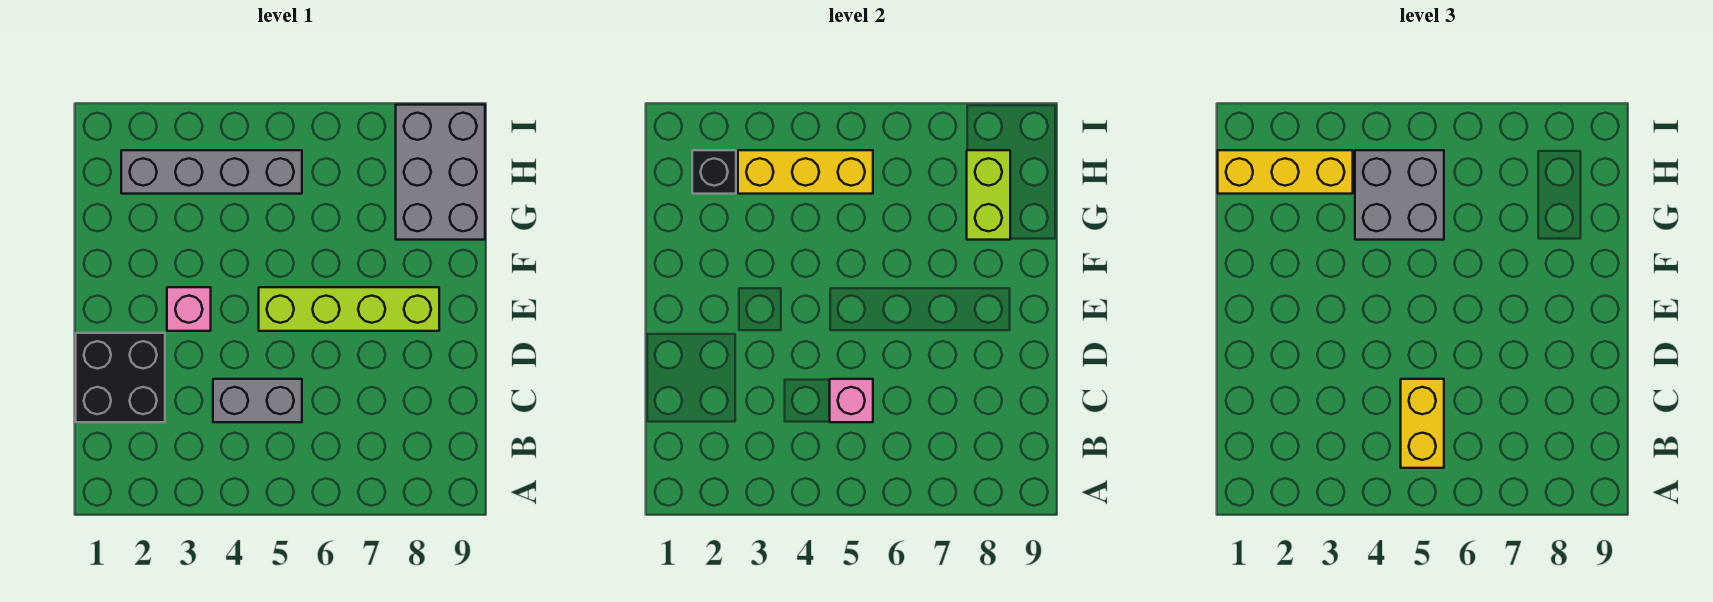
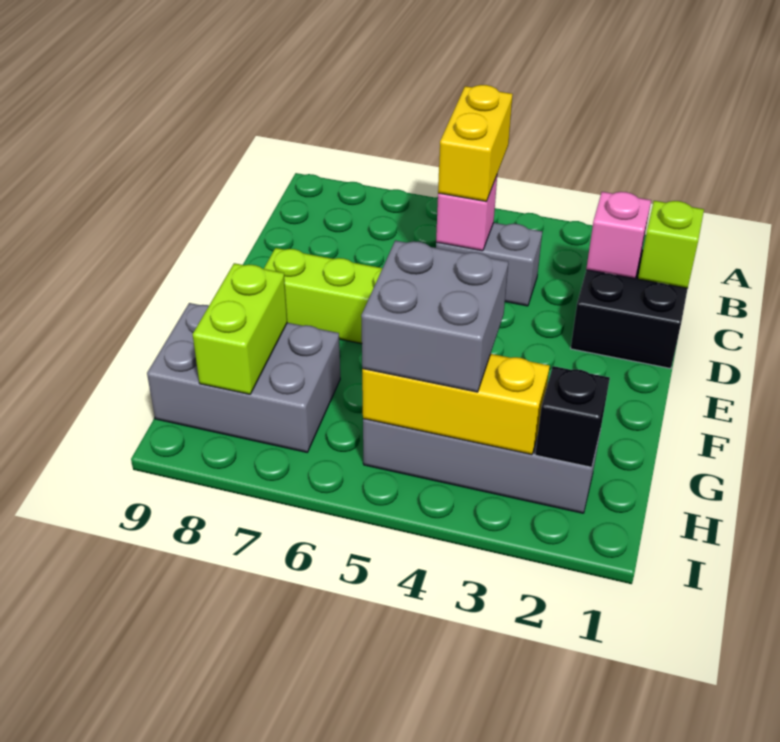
none -> lime 1x1 brick [638,201,704,288]
pink 1x1 brick [167,287,211,331] -> pink 1x1 brick moved to [586,192,651,279]
grey 2x3 brick [396,105,485,240] -> grey 2x3 brick turned to [147,303,340,452]
yellow 1x3 brick [1218,150,1353,194] -> none

